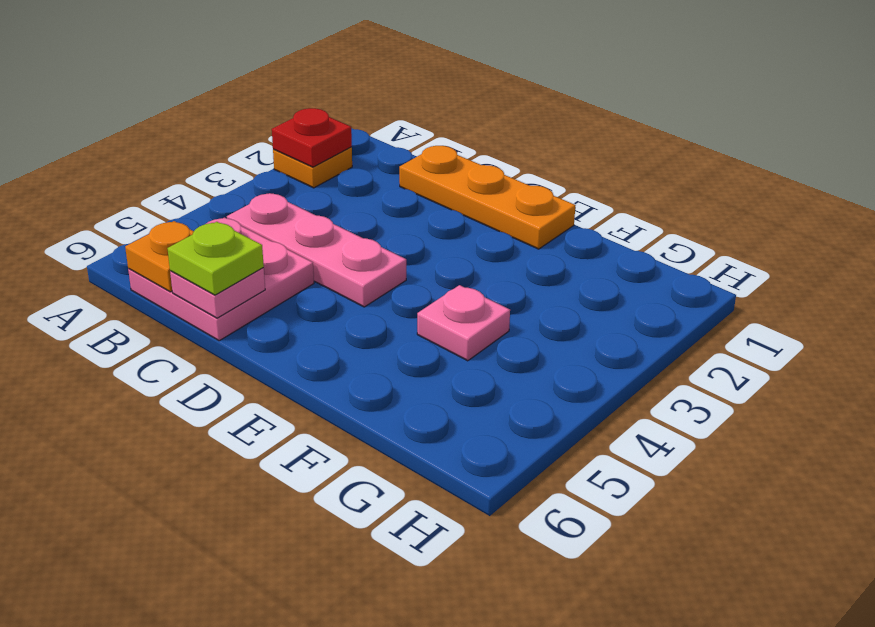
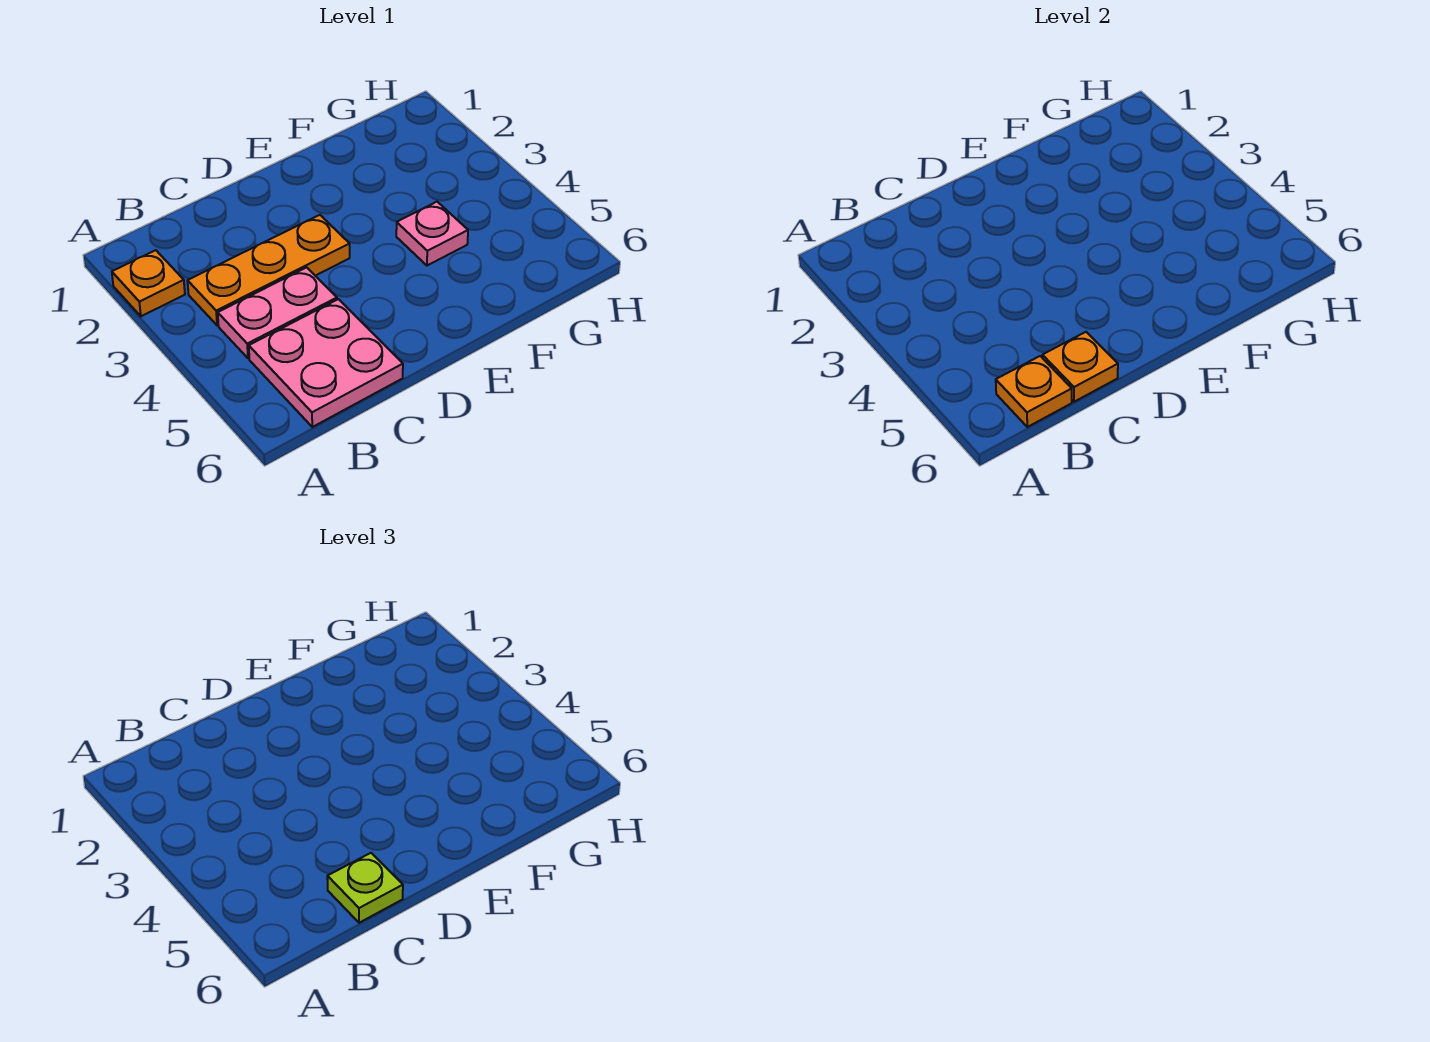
red 1x1 plate [272,108,352,167] -> none
pink 1x3 plate [227,193,406,307] -> pink 1x2 plate [218,267,337,358]
orange 1x3 plate [399,146,576,249] -> orange 1x3 plate moved to [188,215,350,325]
pink 1x1 plate [170,268,265,318] -> orange 1x1 plate [1042,332,1118,402]

